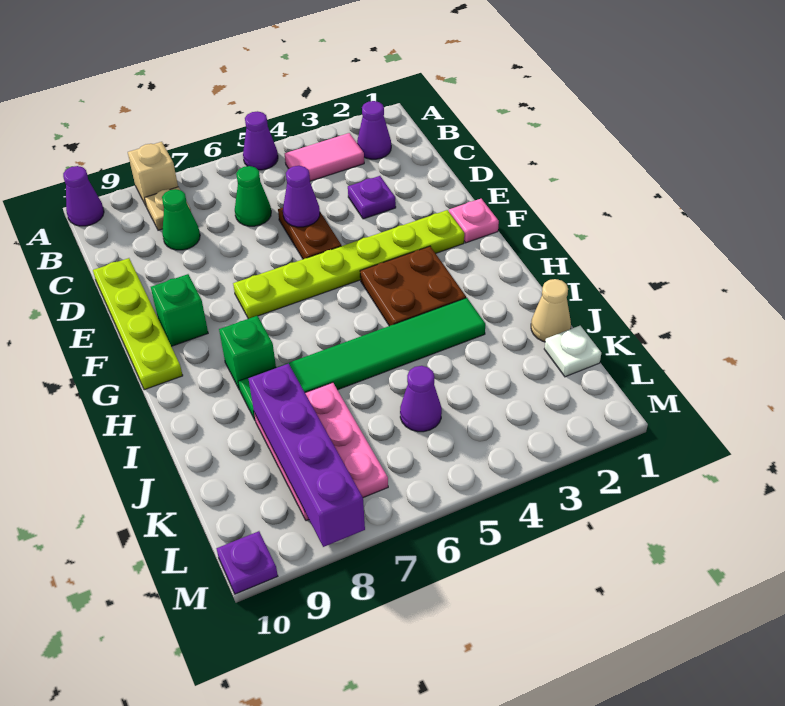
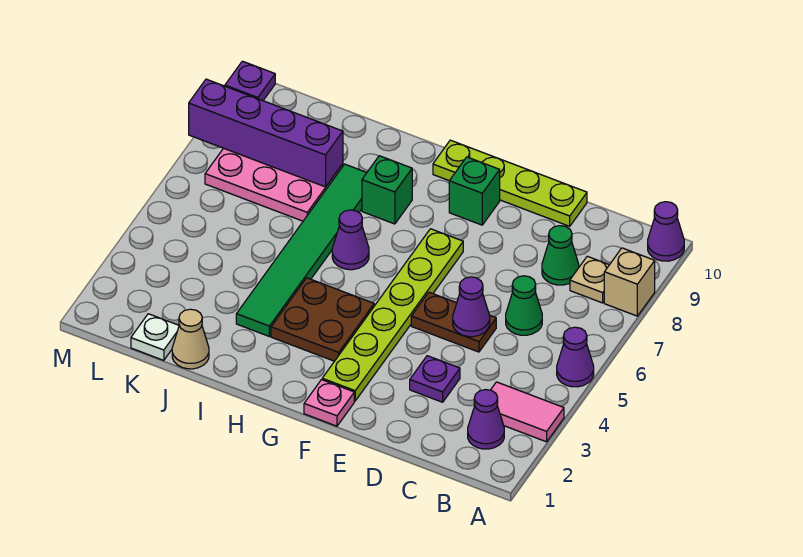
pink 1x2 tile [285,133,364,181] -> pink 1x2 tile turned to [491,382,564,442]
purple 1x1 cone [400,366,442,432] -> purple 1x1 cone moved to [332,210,369,270]

